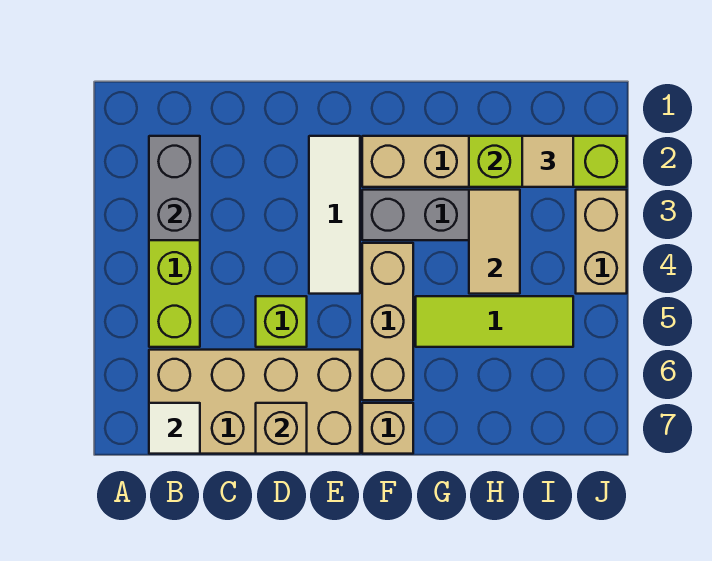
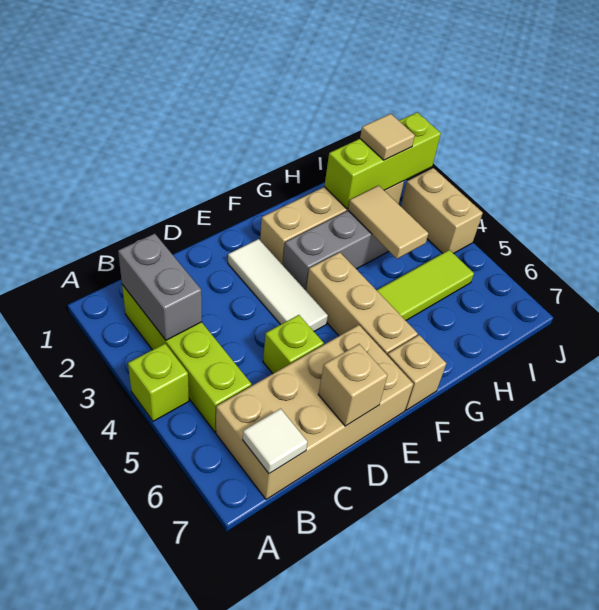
none -> lime 1x1 brick [128,344,189,421]

